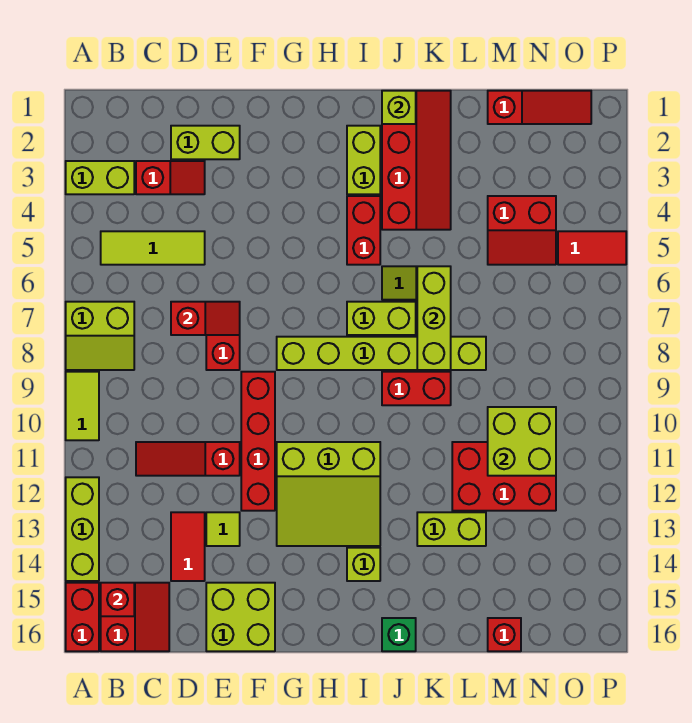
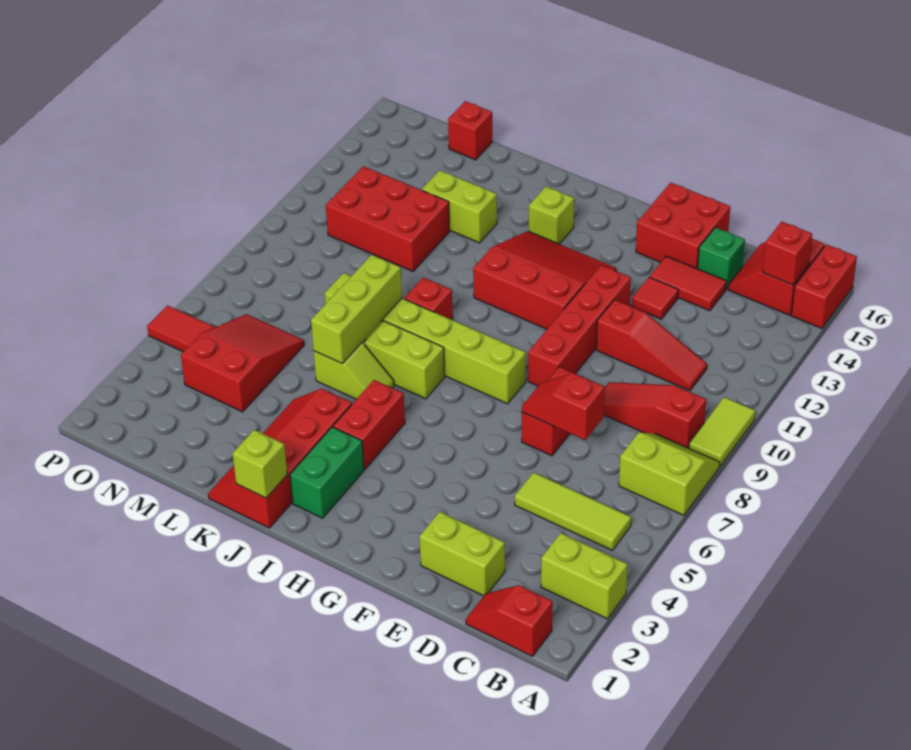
lime 1x3 brick [66,477,99,581] -> none
red 1x2 slope [136,161,205,194] -> red 1x2 slope moved to [466,585,553,656]
red 1x2 tile [171,512,205,581] -> red 1x2 tile turned to [650,256,727,311]
lime 1x1 tile [206,512,240,546] -> red 1x1 tile [632,277,678,319]
lime 2x2 brick [206,583,275,651] -> red 2x2 brick [636,183,730,269]
lime 3x3 slope [277,442,380,546] -> red 3x3 slope [473,231,616,329]
lime 1x2 brick [347,126,380,194] -> green 1x2 brick [290,427,364,518]
red 1x2 brick [382,372,451,405] -> red 1x1 brick [405,277,453,320]
green 1x1 brick [382,618,416,651] -> green 1x1 brick moved to [698,227,745,289]
red 1x3 slope [488,91,591,124] -> red 1x3 slope moved to [604,382,706,448]
red 2x2 slope [488,196,556,265] -> red 2x3 slope [181,314,304,412]
lime 2x2 brick [488,407,556,476] -> none

